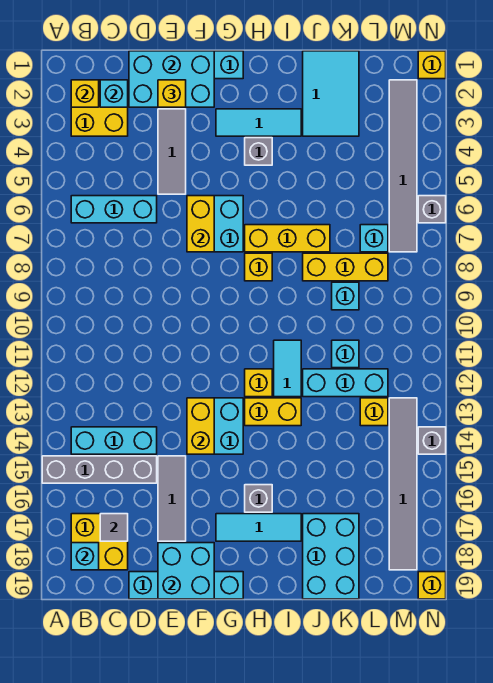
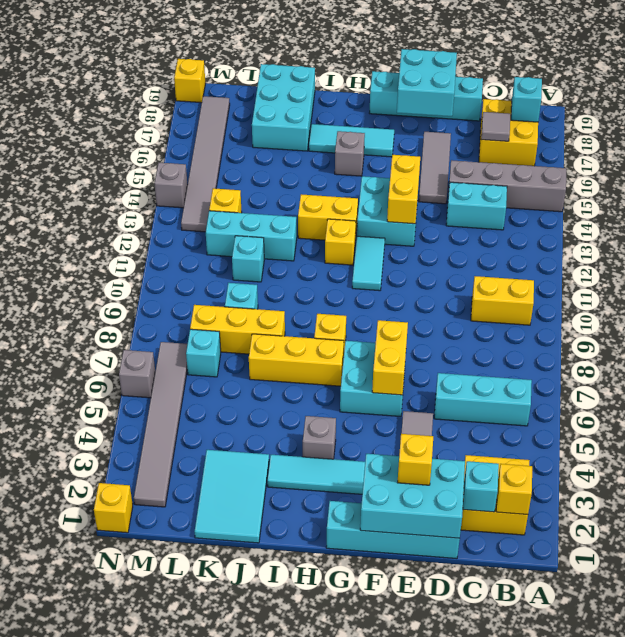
none -> yellow 1x2 brick [471,276,534,325]
cyan 1x3 brick [71,427,157,454] -> cyan 1x2 brick [446,182,507,230]
cyan 1x2 tile [274,340,301,397] -> cyan 1x2 tile moved to [352,236,385,291]

